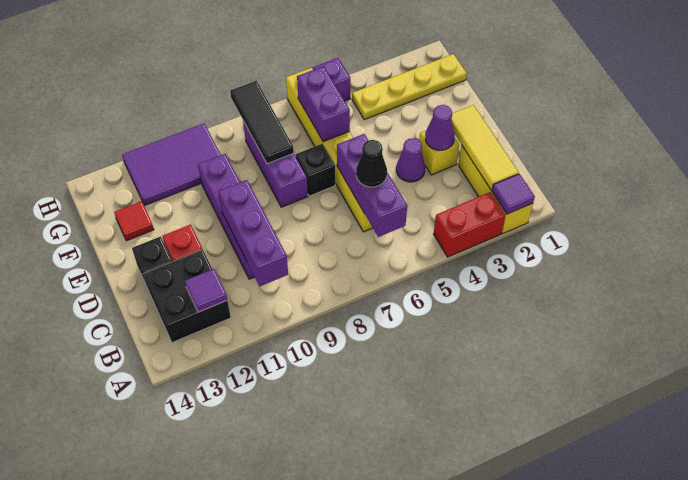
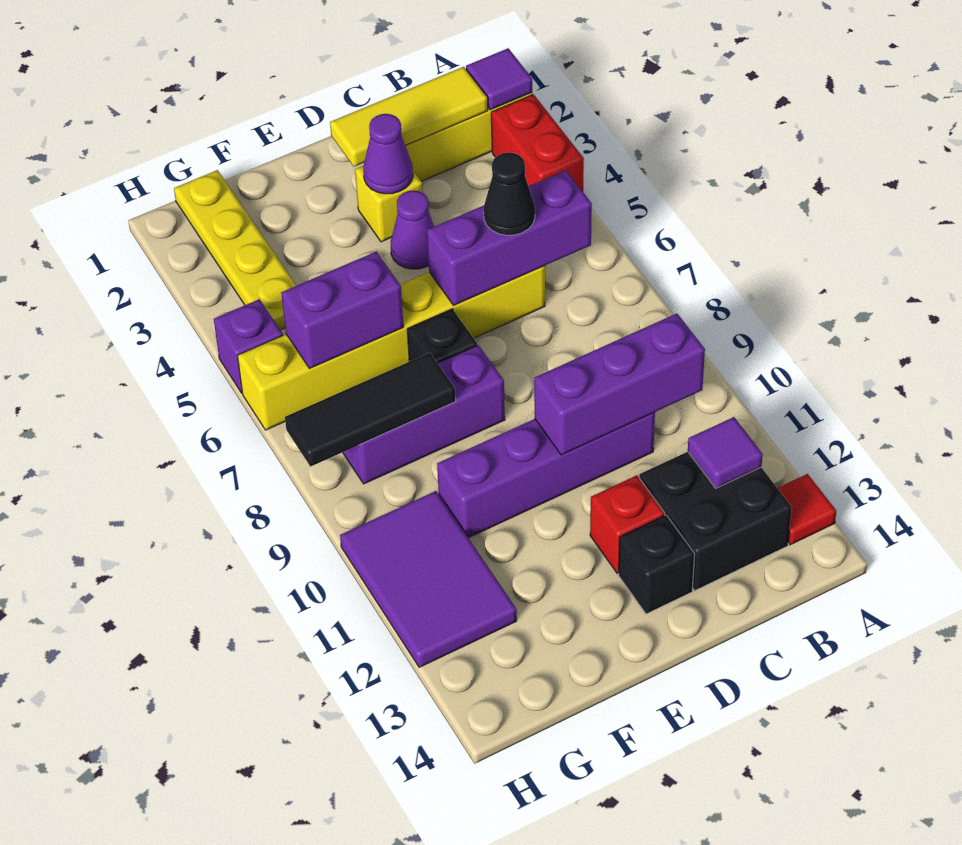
red 1x1 tile [114,201,154,241] -> red 1x1 tile moved to [778,474,836,545]

